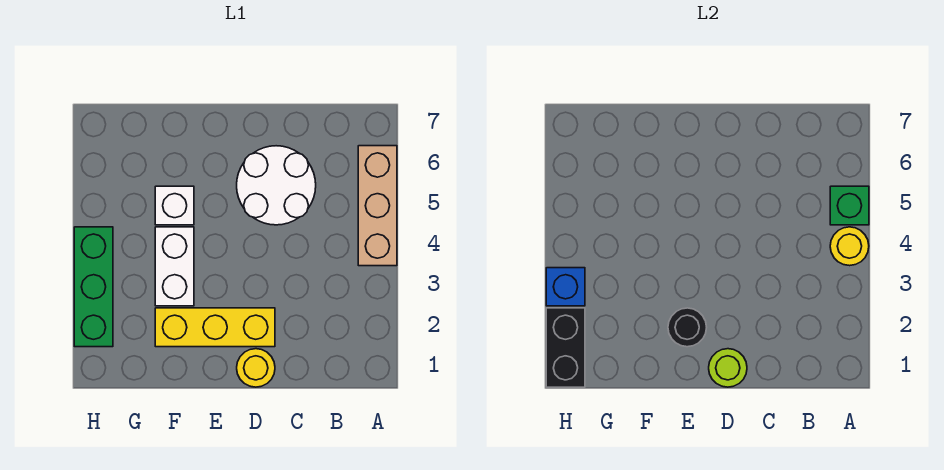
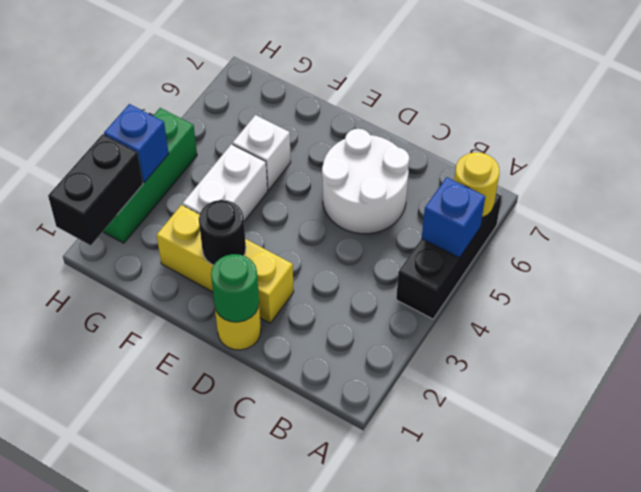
tan 1x3 brick [358,146,397,266] -> black 1x3 brick [396,193,502,319]
yellow 1x1 round brick [830,227,869,266] -> yellow 1x1 round brick moved to [454,152,499,217]
green 1x1 brick [830,186,869,225] -> blue 1x1 brick [422,177,485,258]
lime 1x1 round brick [709,349,747,387] -> green 1x1 round brick [211,254,259,322]

